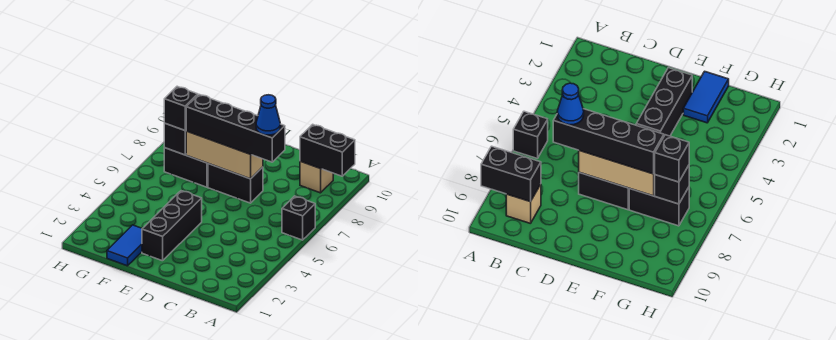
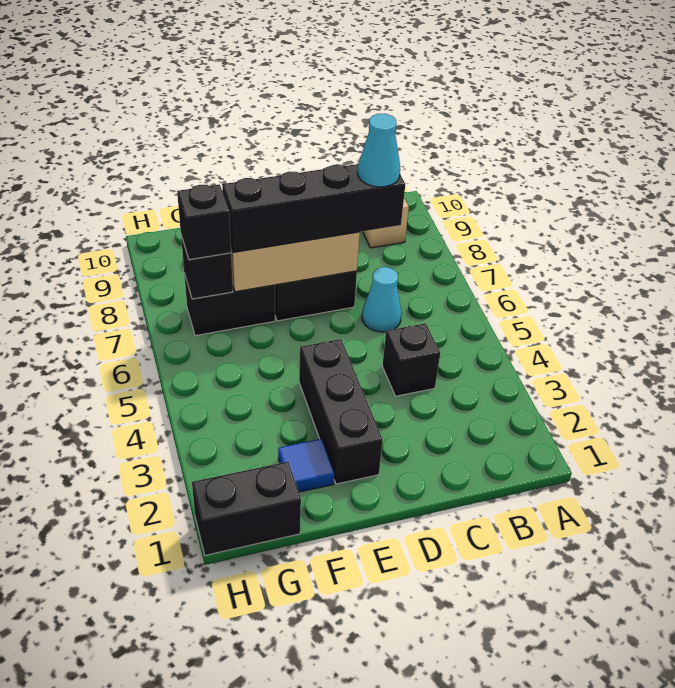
black 1x1 brick [282,196,315,240] -> black 1x1 brick moved to [382,323,440,396]
black 1x2 brick [300,124,355,176] -> black 1x2 brick moved to [192,462,301,555]
none -> cyan 1x1 cone [362,267,402,332]
blue 1x1 cone [256,95,280,135] -> cyan 1x1 cone [357,114,400,187]
blue 1x2 tile [107,225,142,266] -> blue 1x1 tile [278,439,334,492]

